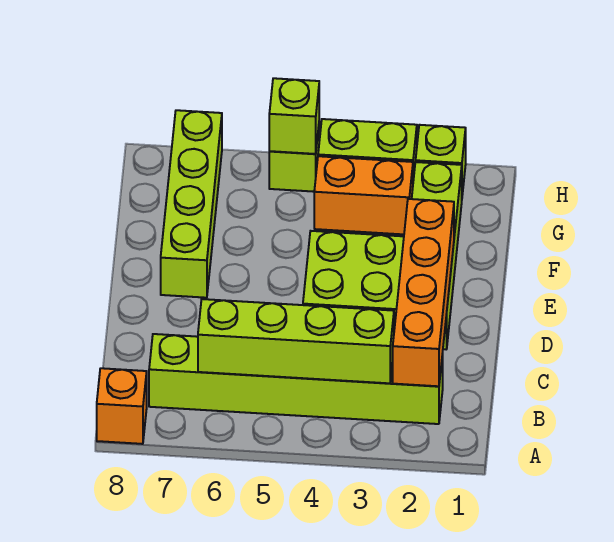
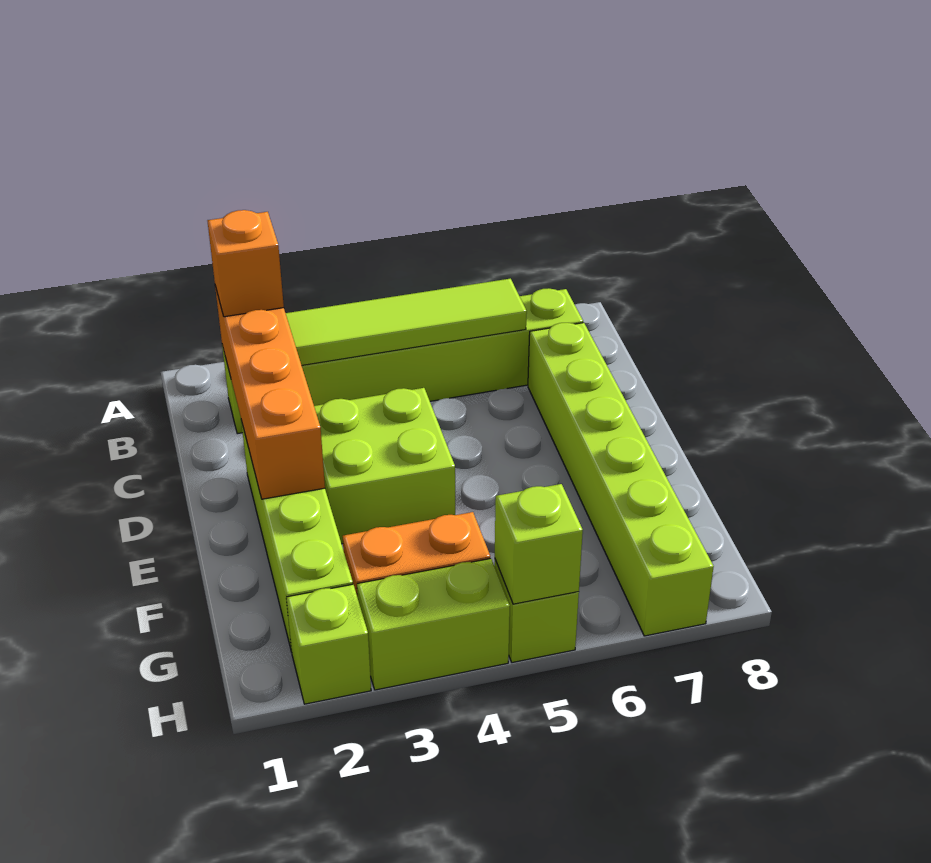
orange 1x1 brick [97,368,147,444] -> orange 1x1 brick moved to [207,210,284,317]
lime 1x4 brick [198,299,394,383] -> lime 1x4 tile [286,279,527,365]
lime 1x4 brick [161,110,222,298] -> lime 1x6 brick [528,323,714,636]

